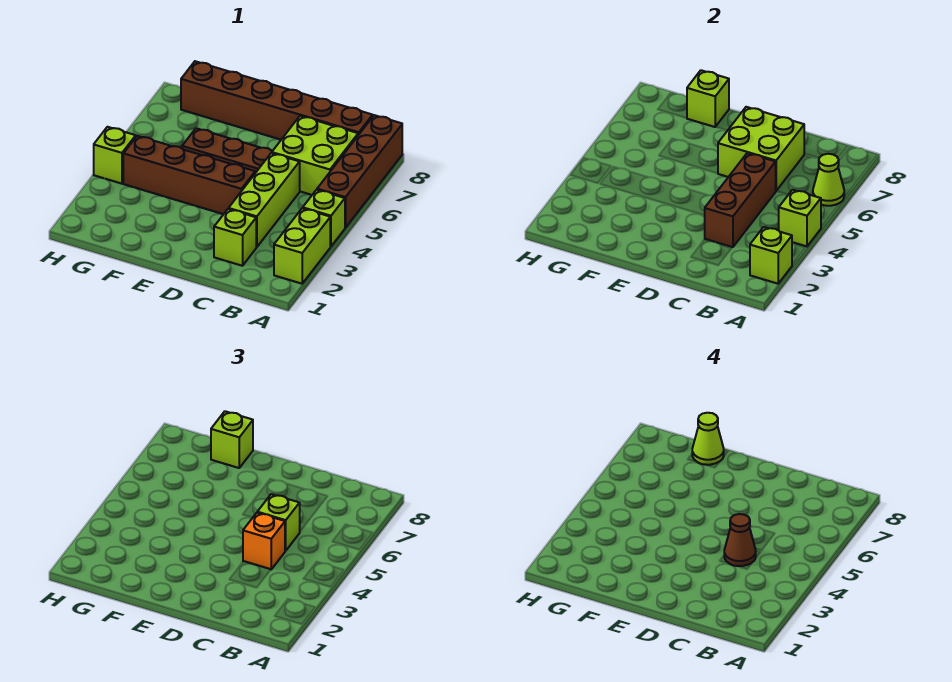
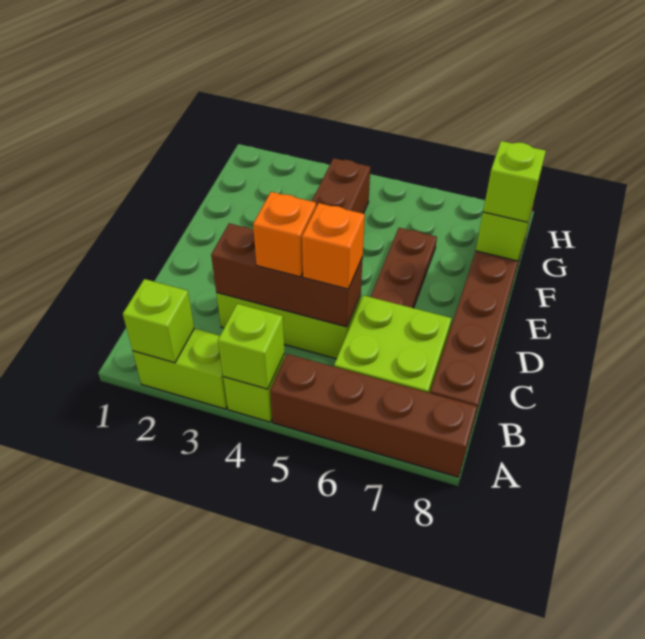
lime 1x1 cone [813,154,844,206] -> none
lime 1x1 brick [214,209,256,266] -> none
brown 1x1 cone [724,514,756,566] -> none
lime 1x1 brick [257,494,300,551] -> orange 1x1 brick [302,203,365,289]
lime 2x2 brick [718,107,805,191] -> none
lime 1x1 cone [692,413,724,465] -> none
lime 1x1 brick [94,127,136,184] -> none

